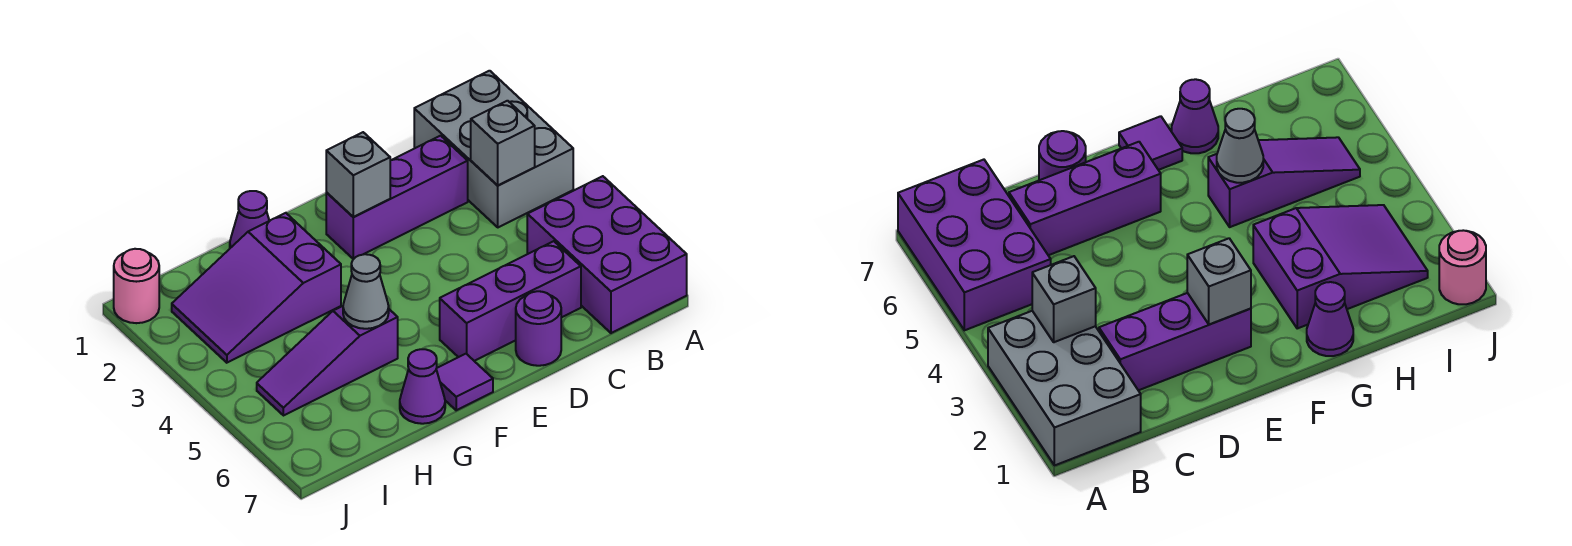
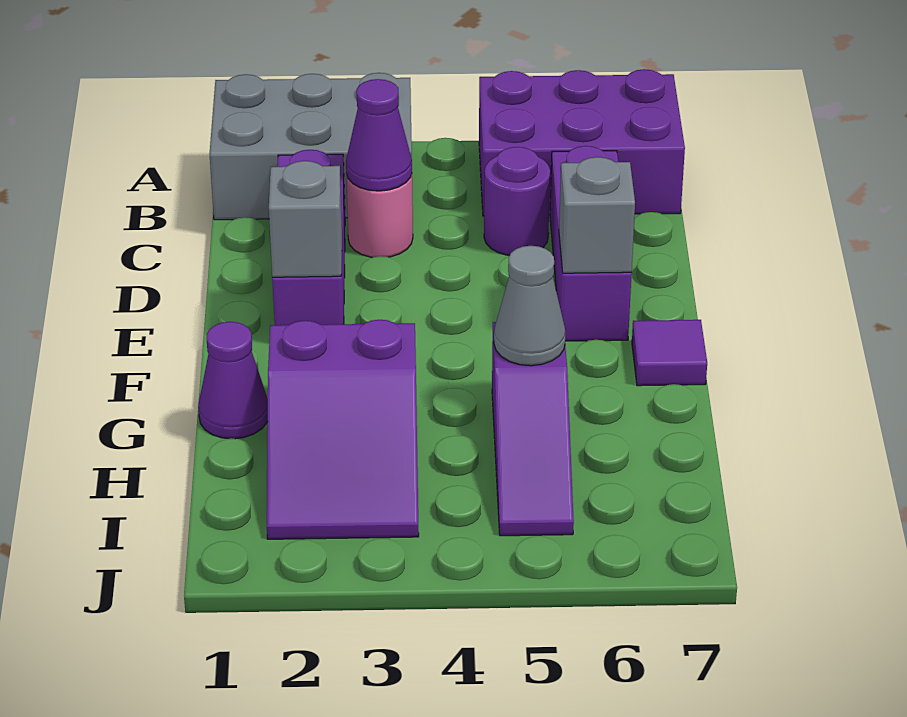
grey 1x1 brick [471,101,535,185] -> grey 1x1 brick moved to [559,157,635,273]
purple 1x1 round brick [516,291,561,366] -> purple 1x1 round brick moved to [484,147,550,255]
purple 1x1 cone [400,349,445,424] -> purple 1x1 cone moved to [346,79,412,191]
pink 1x1 round brick [114,249,159,323] -> pink 1x1 round brick moved to [346,174,413,257]

